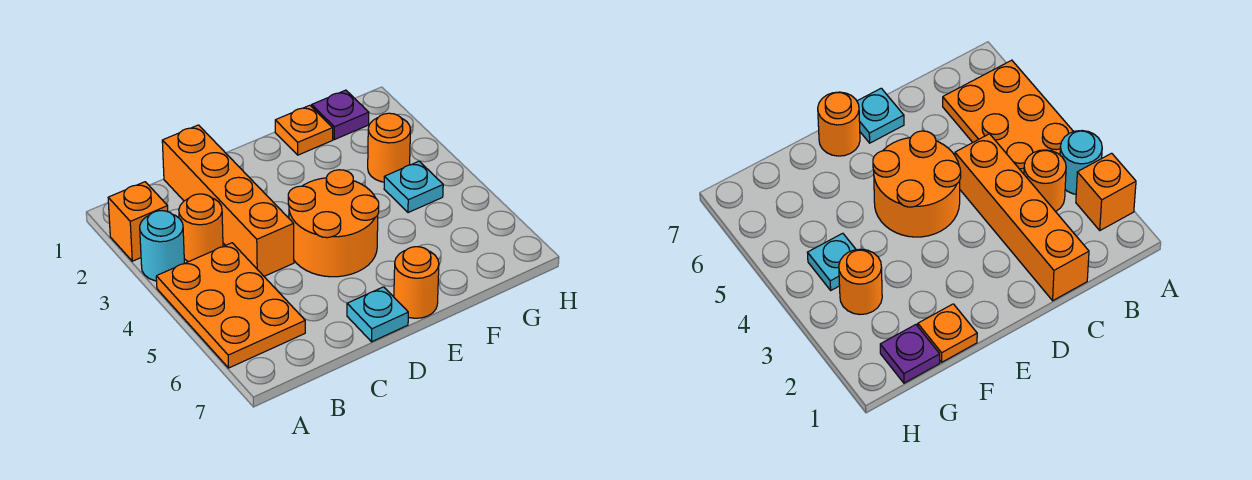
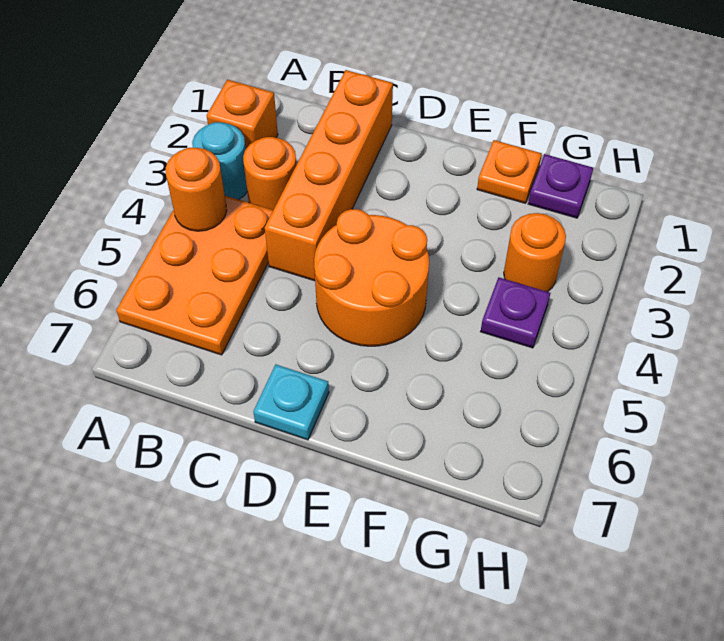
orange 1x1 round brick [394,247,439,318] -> orange 1x1 round brick moved to [166,148,227,231]
cyan 1x1 plate [384,161,443,213] -> purple 1x1 plate [481,277,550,348]

